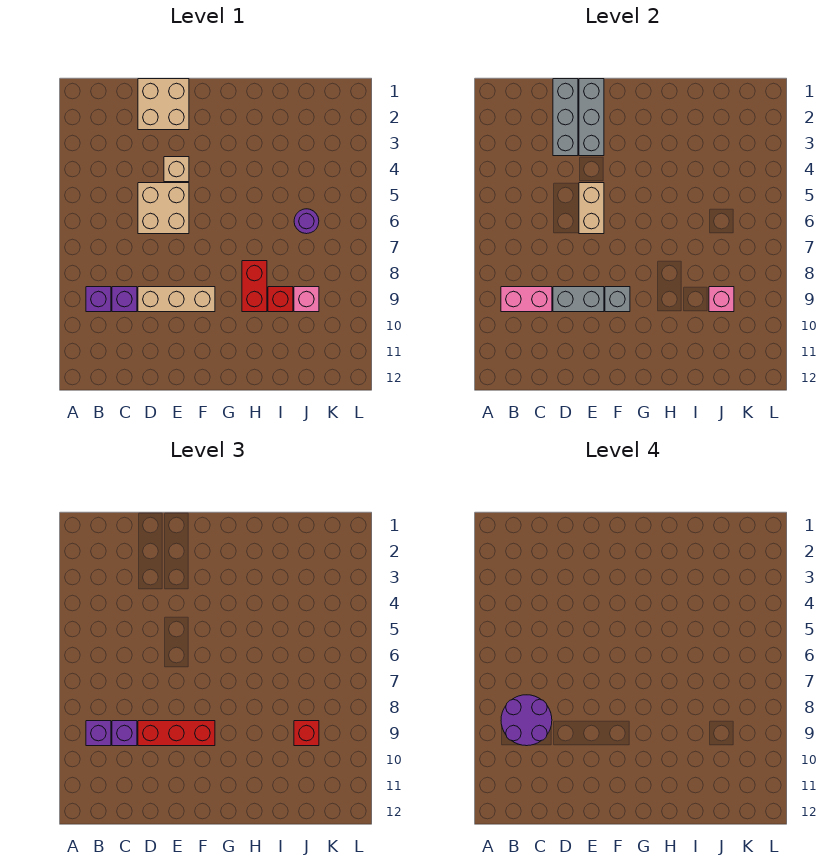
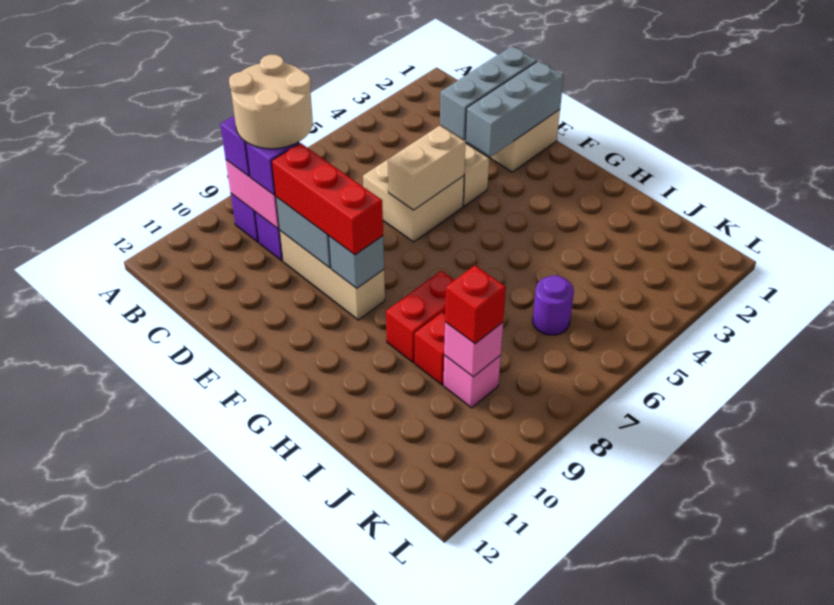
purple 2x2 round brick [501,695,552,746] -> tan 2x2 round brick [229,55,313,149]

